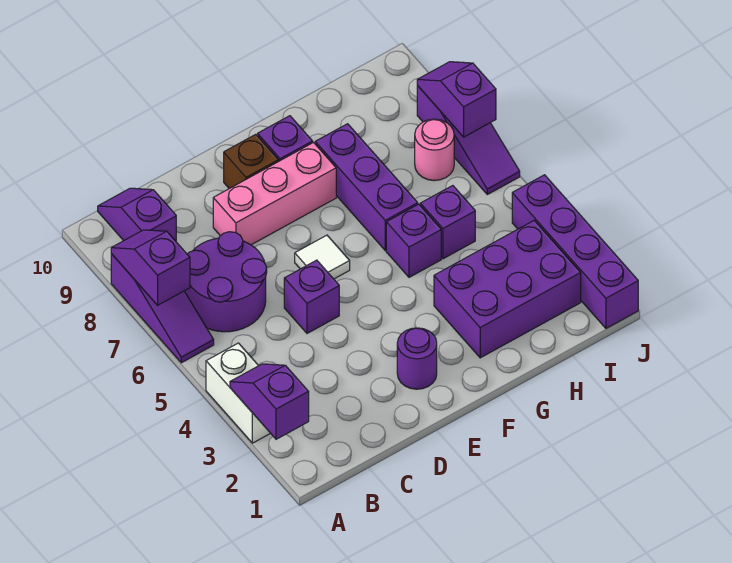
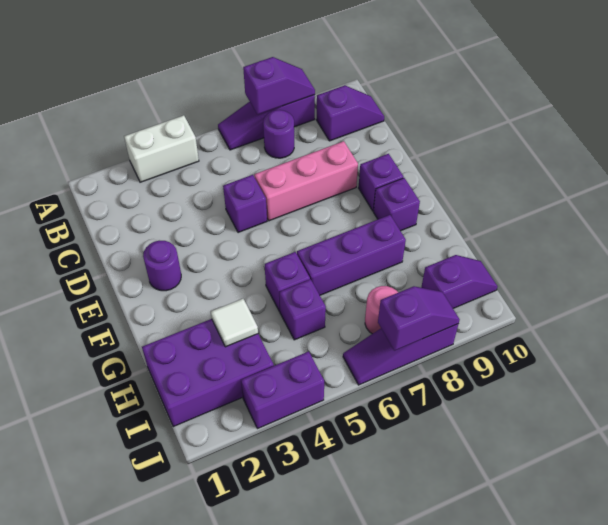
purple 1x2 slope [230,364,309,439] -> purple 1x2 slope moved to [421,255,498,308]
purple 2x2 round brick [185,232,267,332] -> purple 1x1 round brick [263,110,294,158]
pink 1x3 brick [213,142,336,245] -> pink 1x3 brick turned to [254,141,358,221]
white 1x1 tile [295,235,350,279] -> white 1x1 tile moved to [211,299,258,347]
brown 1x1 brick [224,134,279,189] -> purple 1x1 brick [359,154,404,211]
purple 2x3 brick [434,220,581,358] -> purple 2x3 brick turned to [142,319,274,427]
purple 1x4 brick [512,175,638,328] -> purple 1x2 brick [241,351,324,429]

